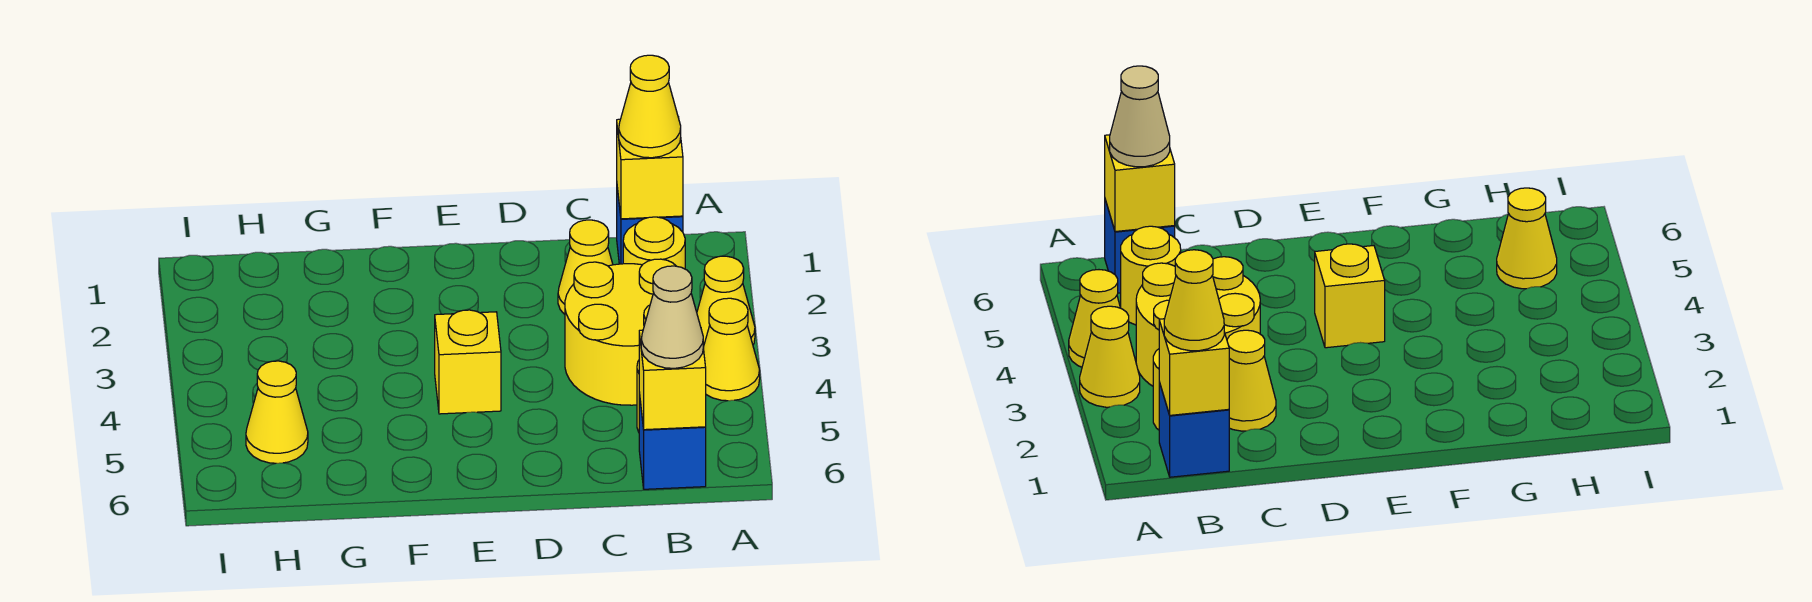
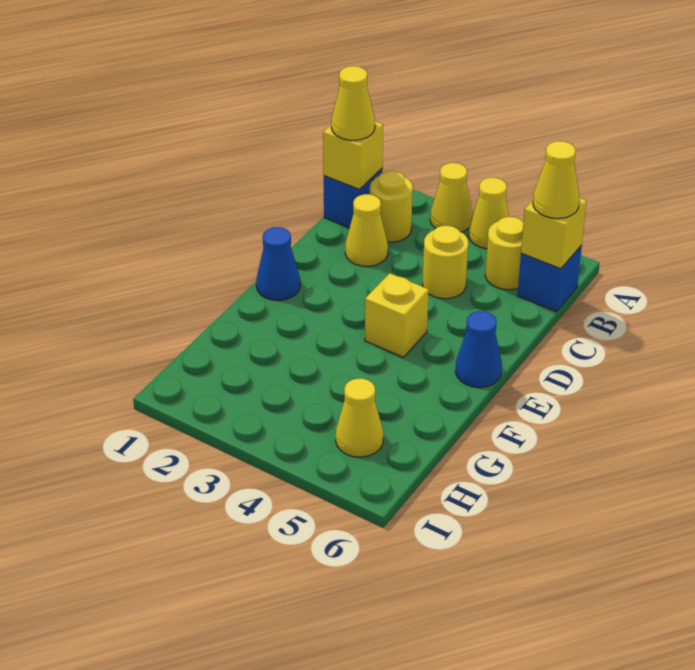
yellow 2x2 round brick [565,259,676,405] -> yellow 1x1 round brick [423,226,468,299]
tan 1x1 cone [641,266,703,368] -> yellow 1x1 cone [533,141,579,219]
none -> blue 1x1 cone [256,227,300,300]
none -> blue 1x1 cone [456,311,502,388]

